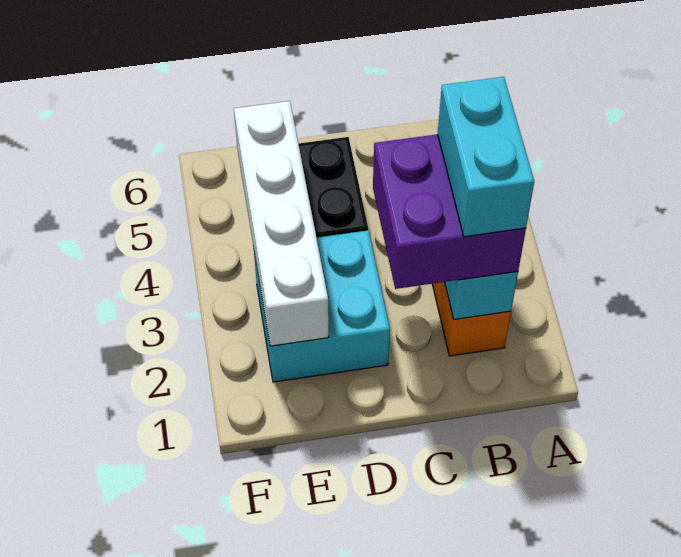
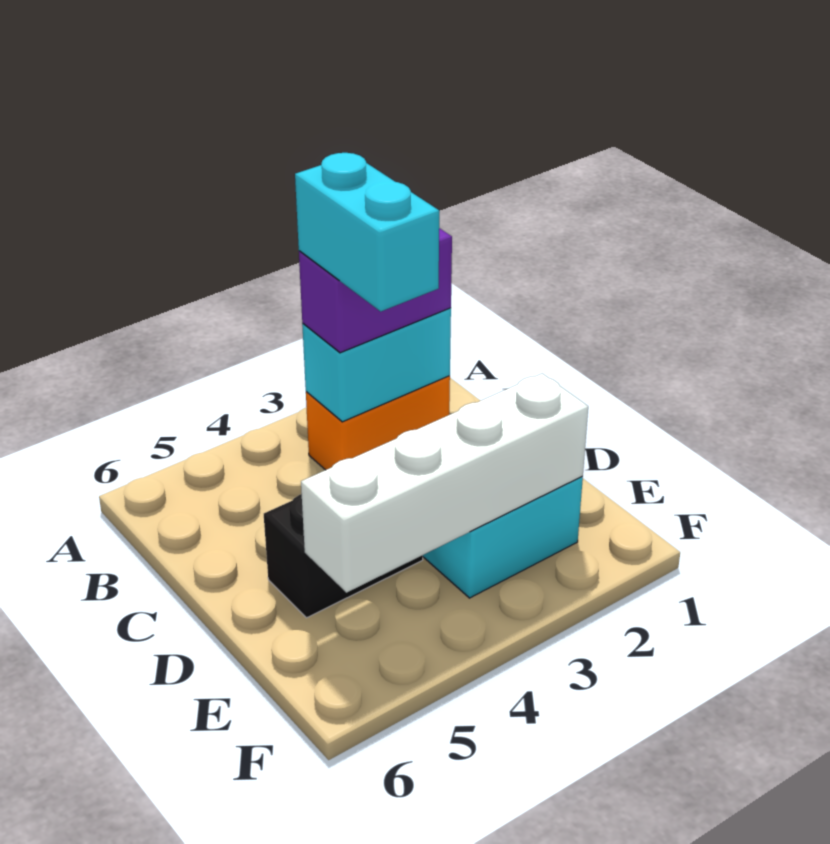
purple 2x2 brick [373,134,526,289] -> purple 1x2 brick [299,228,452,353]
cyan 1x2 brick [438,77,534,237] -> cyan 1x2 brick turned to [295,153,439,311]

